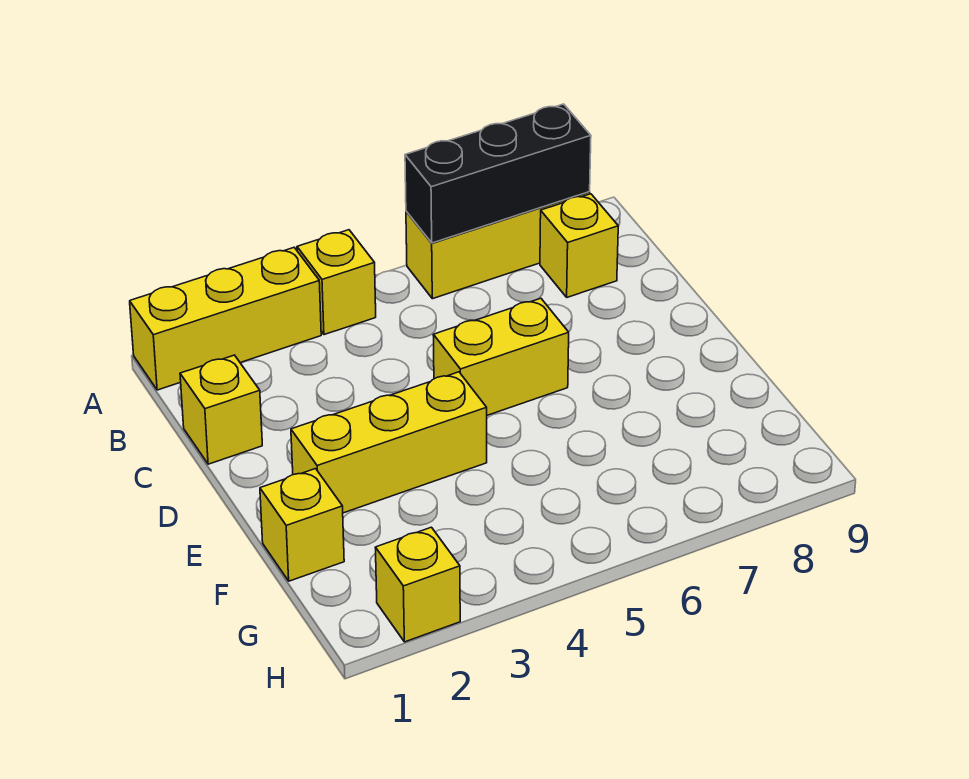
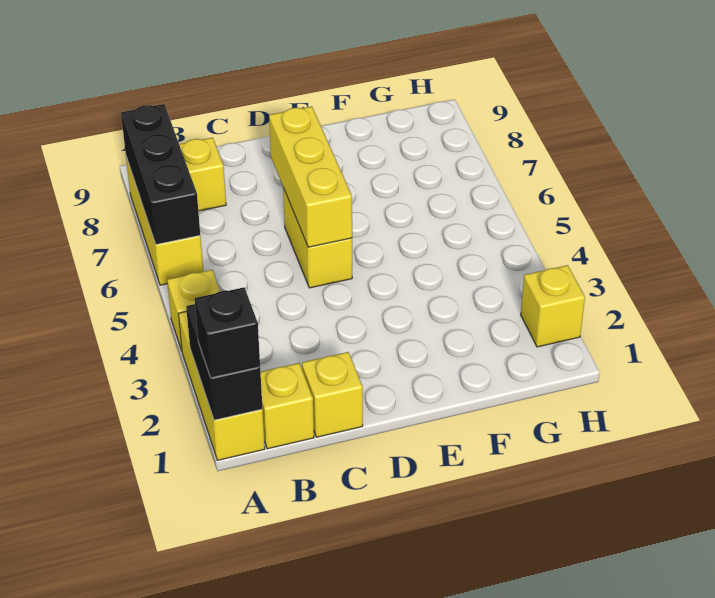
none -> black 1x2 brick [186,304,263,420]
none -> black 1x1 brick [195,287,260,378]
yellow 1x3 brick [291,372,487,513] -> yellow 1x3 brick moved to [269,106,352,247]
yellow 1x1 brick [260,469,344,581] -> yellow 1x1 brick moved to [261,363,314,449]

